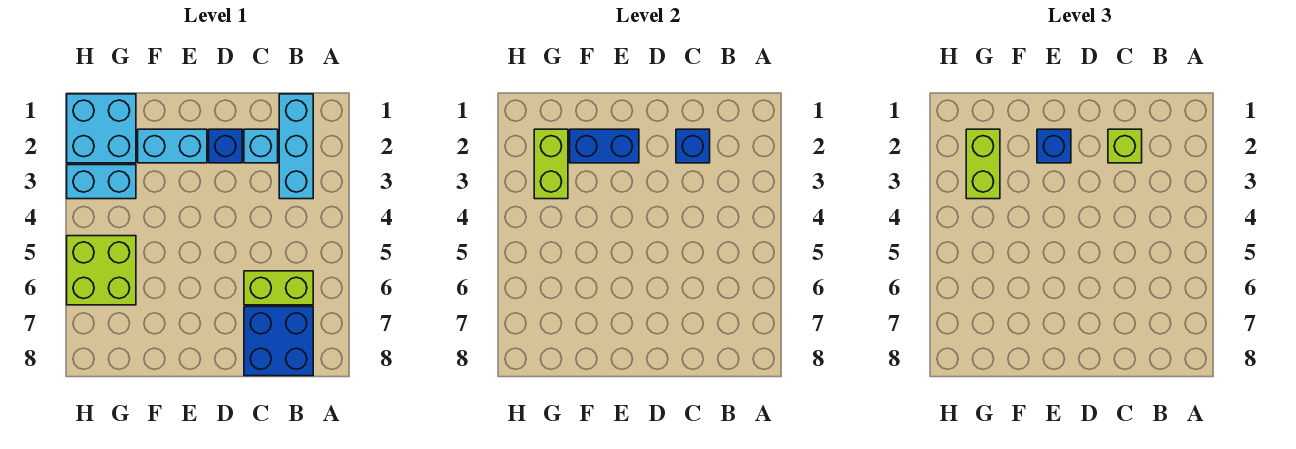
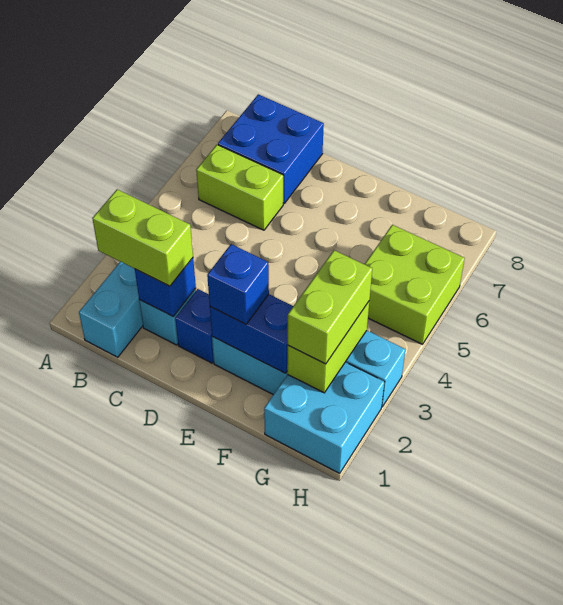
lime 1x1 brick [1108,129,1142,163] -> lime 1x2 brick [92,189,193,286]

